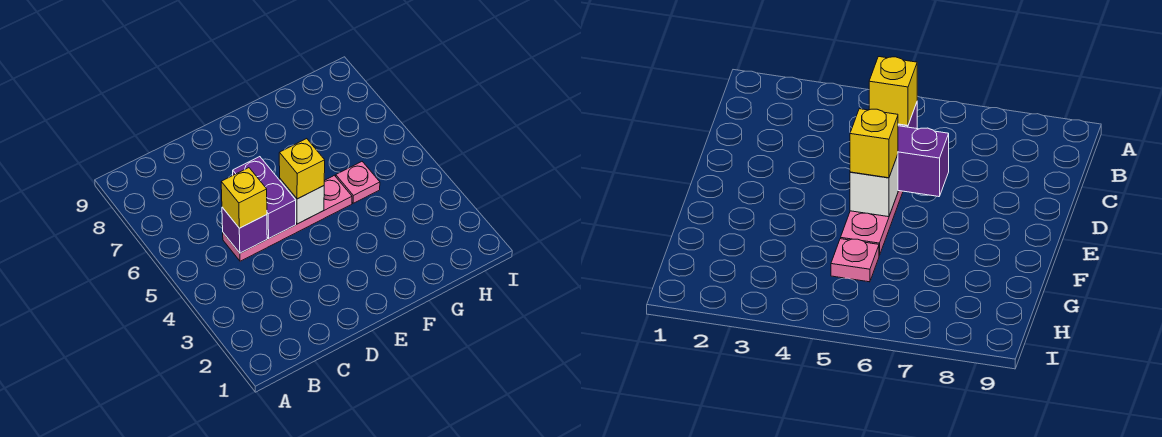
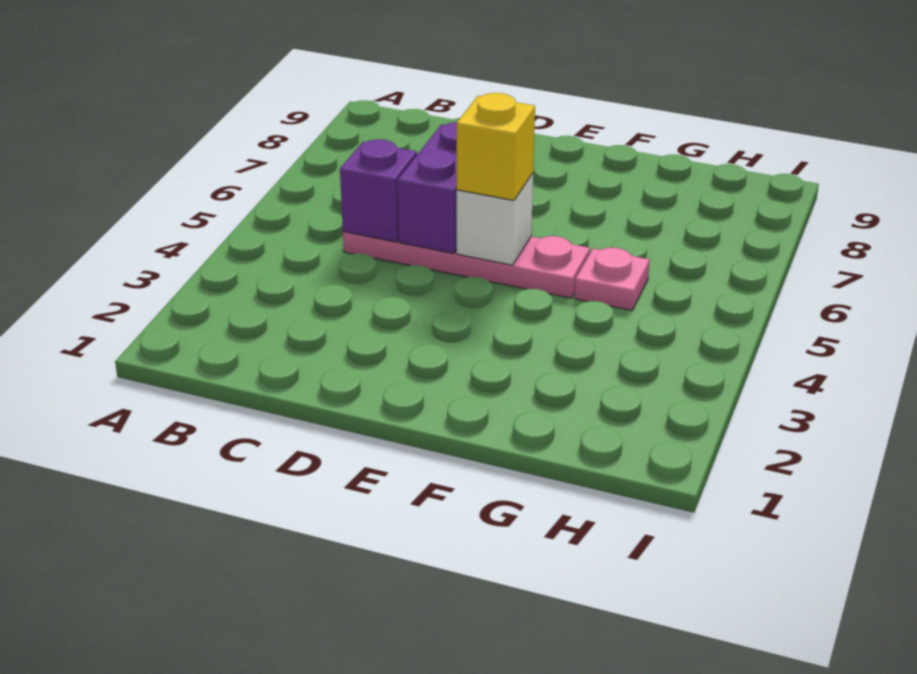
yellow 1x1 brick [221,168,267,228] -> none

